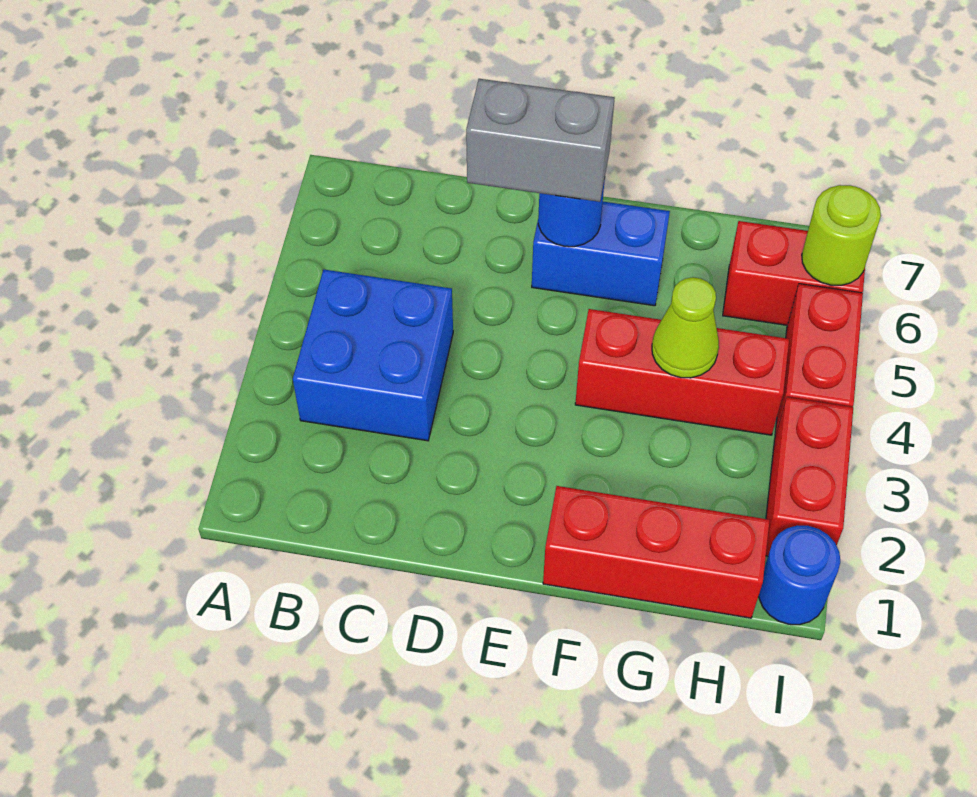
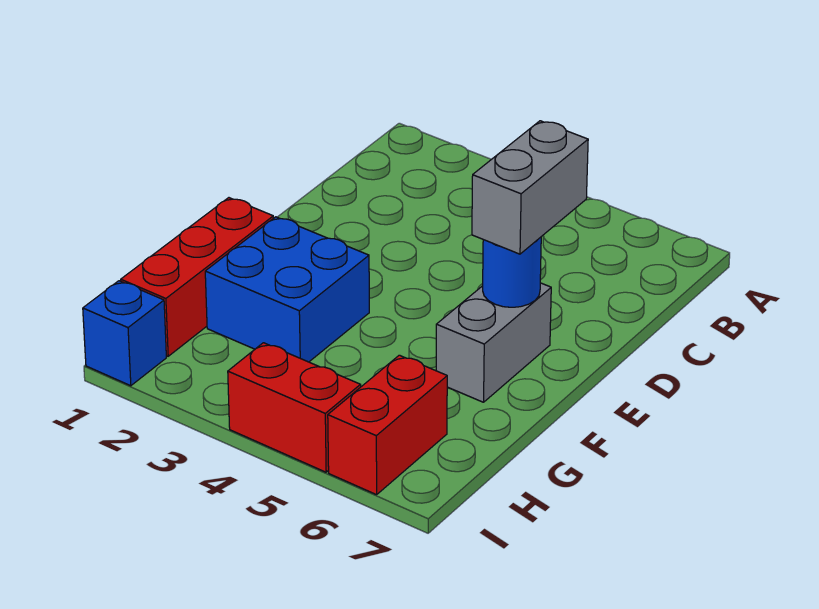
blue 2x2 brick [292,270,453,441] -> blue 2x2 brick moved to [205,217,369,362]
blue 1x2 brick [532,202,670,306] -> grey 1x2 brick [436,283,551,402]
red 1x3 brick [575,309,789,435] -> none
lime 1x1 cone [652,277,719,378] -> none
blue 1x1 round brick [759,525,840,625] -> blue 1x1 brick [83,281,166,386]
red 1x2 brick [766,397,853,556] -> none
lime 1x1 round brick [802,185,881,285] -> none

